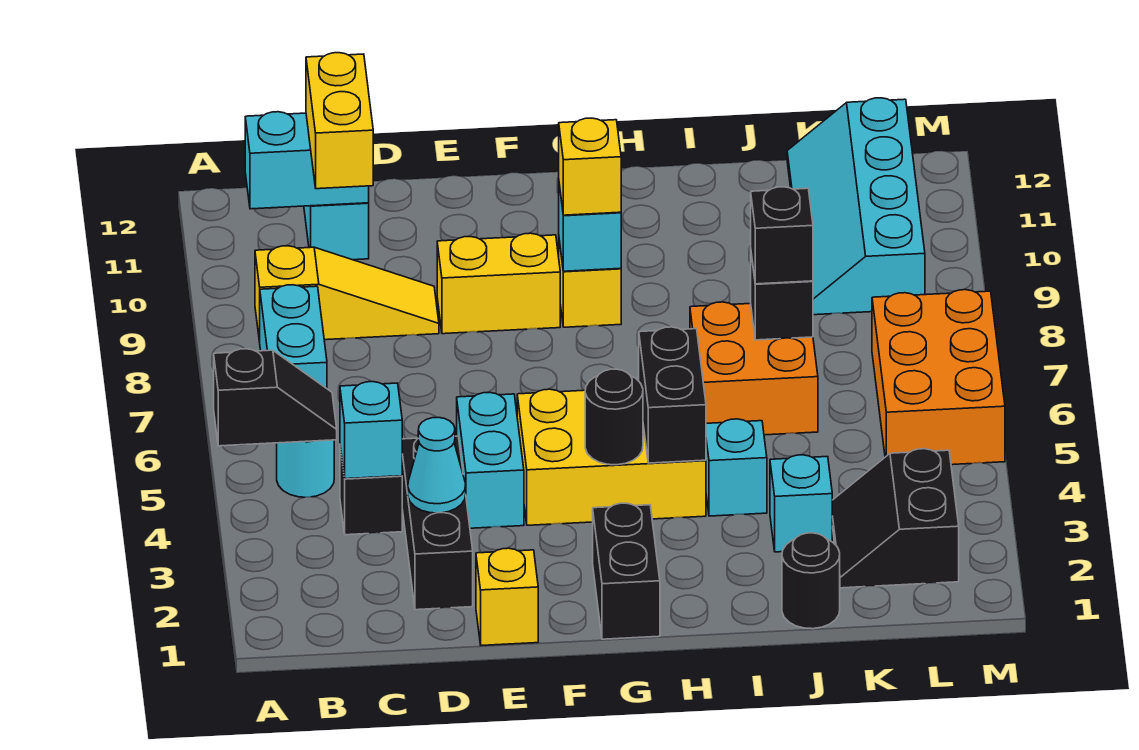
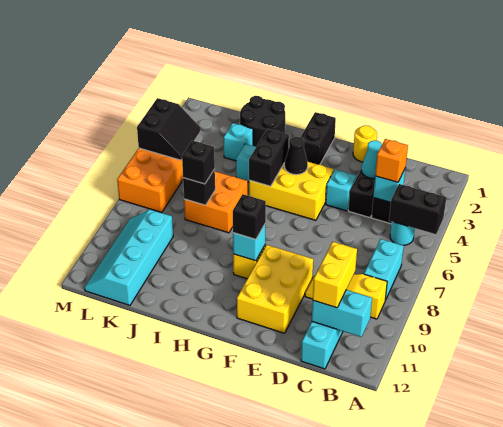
black 1x2 slope [214,349,337,446] -> black 1x2 brick [389,184,446,234]
none -> orange 1x1 brick [375,139,408,182]
yellow 1x1 brick [476,548,538,646] -> yellow 1x1 round brick [353,126,377,162]
cyan 1x2 brick [457,392,524,528] -> cyan 1x1 brick [326,169,357,211]
yellow 1x2 brick [437,233,560,334] -> yellow 2x3 brick [237,245,313,333]
black 1x1 round brick [585,369,643,465] -> black 1x1 cone [284,137,308,175]
yellow 1x1 brick [559,118,621,215] -> black 1x1 brick [233,194,266,239]
black 1x1 round brick [782,533,840,629] -> black 2x2 round brick [240,96,285,147]
black 2x2 slope [832,449,959,588] -> black 2x2 slope moved to [137,98,200,160]
cyan 2x4 slope [787,98,925,315] -> cyan 2x4 slope turned to [84,210,173,305]

